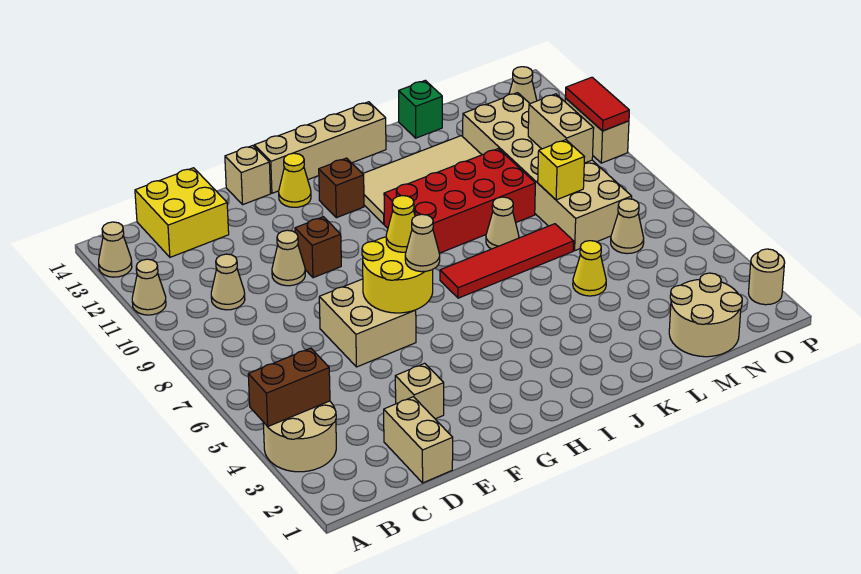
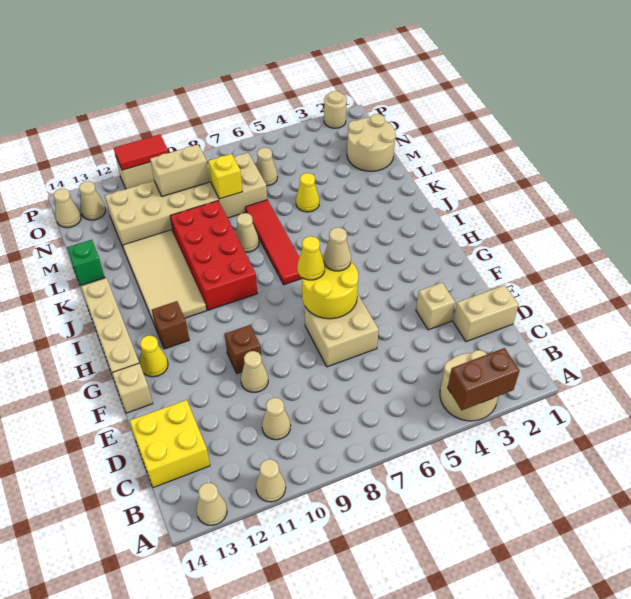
brown 1x2 brick [248,348,330,427] -> brown 1x2 brick turned to [448,348,520,410]
none -> tan 1x1 cone [54,189,81,228]

